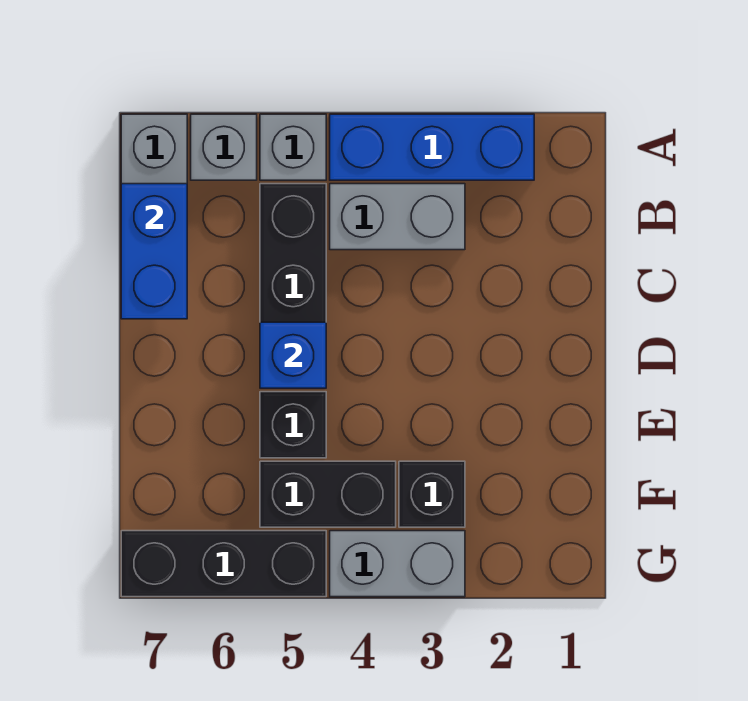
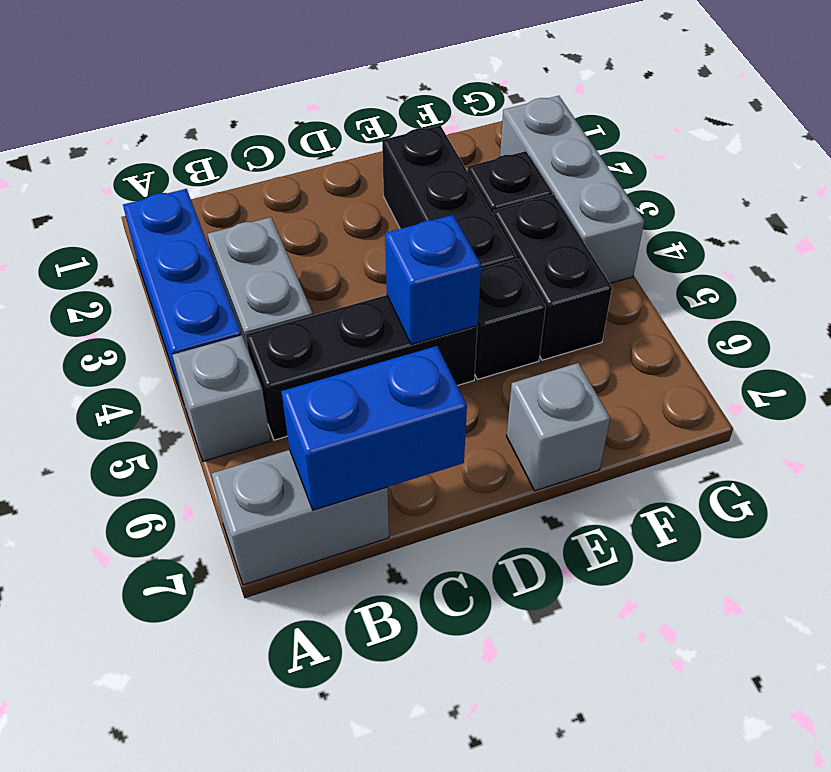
grey 1x1 brick [191,114,257,180] -> grey 1x1 brick moved to [506,363,610,491]
grey 1x2 brick [330,531,465,597] -> grey 1x3 brick [500,96,644,283]
black 1x3 brick [121,531,326,597] -> black 1x3 brick moved to [382,125,516,269]

